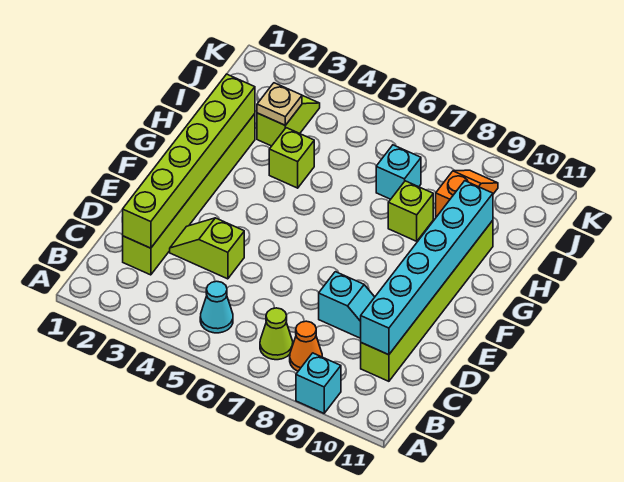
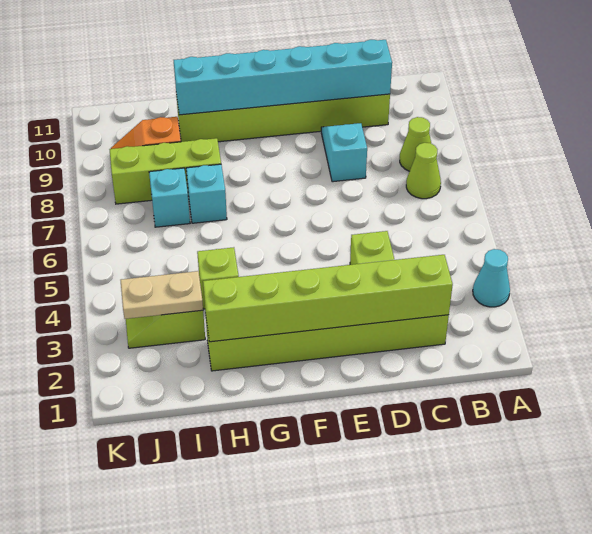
cyan 1x1 brick [296,353,341,413] -> cyan 1x1 brick moved to [186,164,227,223]
cyan 1x1 cone [200,281,233,333] -> cyan 1x1 cone moved to [473,249,510,307]
orange 1x1 cone [290,321,322,371] -> lime 1x1 cone [400,117,431,171]
lime 1x1 brick [388,181,433,241] -> lime 1x3 brick [109,138,221,204]
tan 1x1 plate [257,83,302,125] -> tan 1x2 plate [121,271,203,319]

